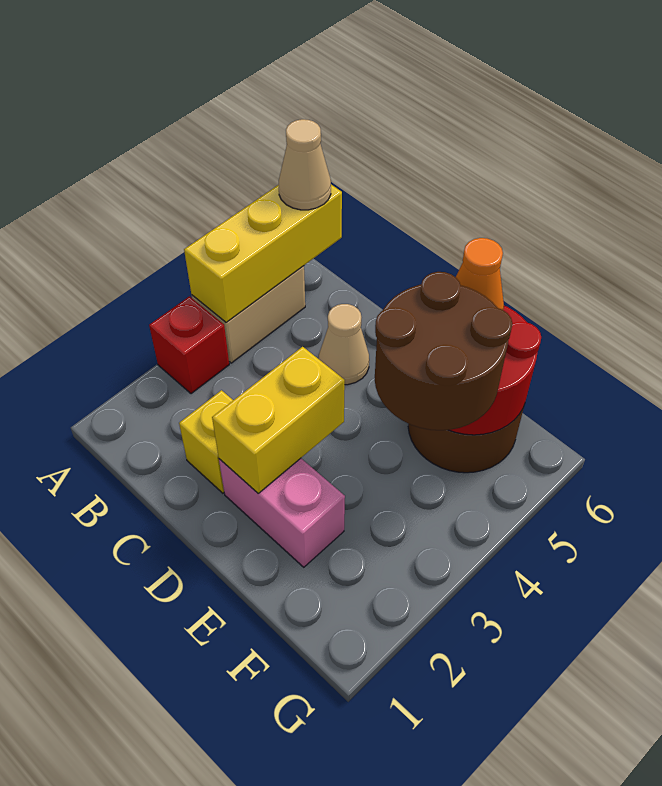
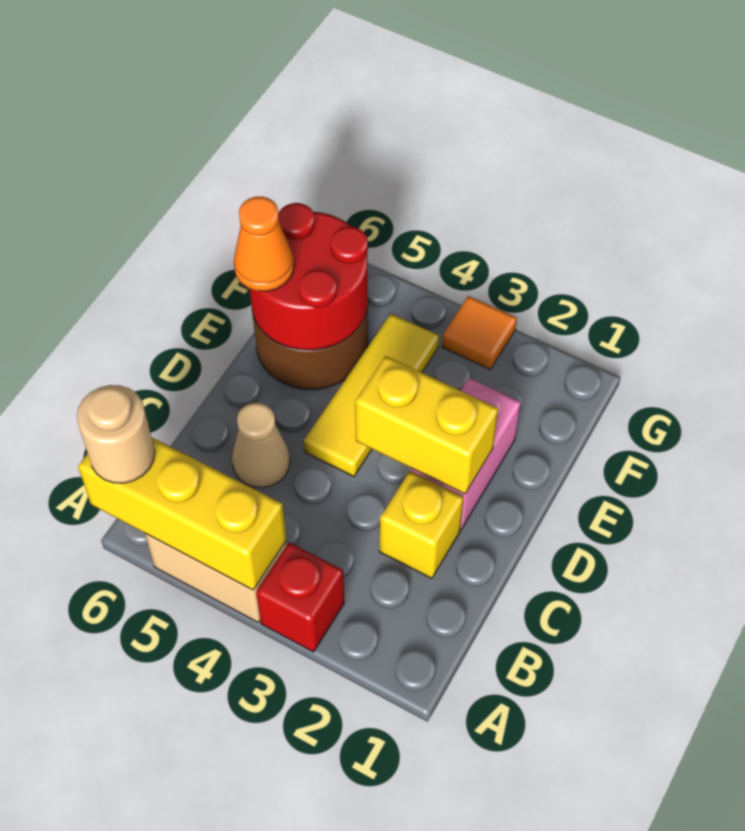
tan 1x1 cone [279,119,331,210] -> tan 1x1 round brick [77,385,155,483]
none -> yellow 1x3 tile [304,314,439,477]
brown 2x2 round brick [375,272,512,430] -> none
none -> orange 1x1 tile [442,296,517,369]

